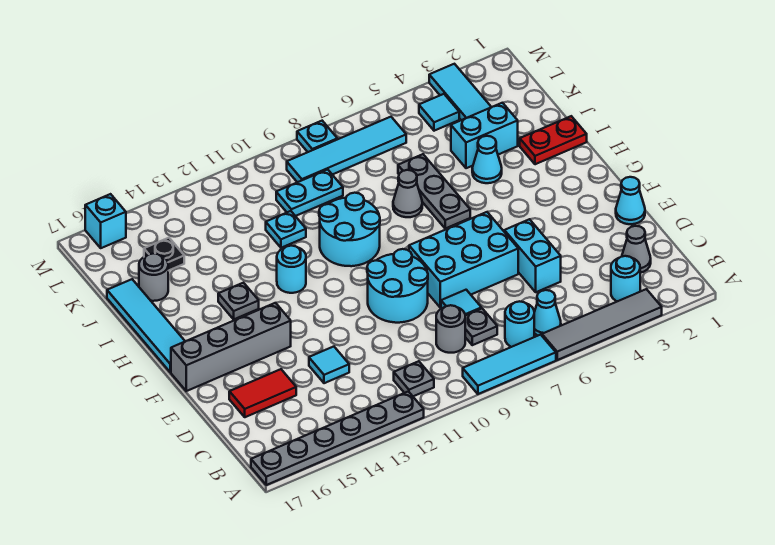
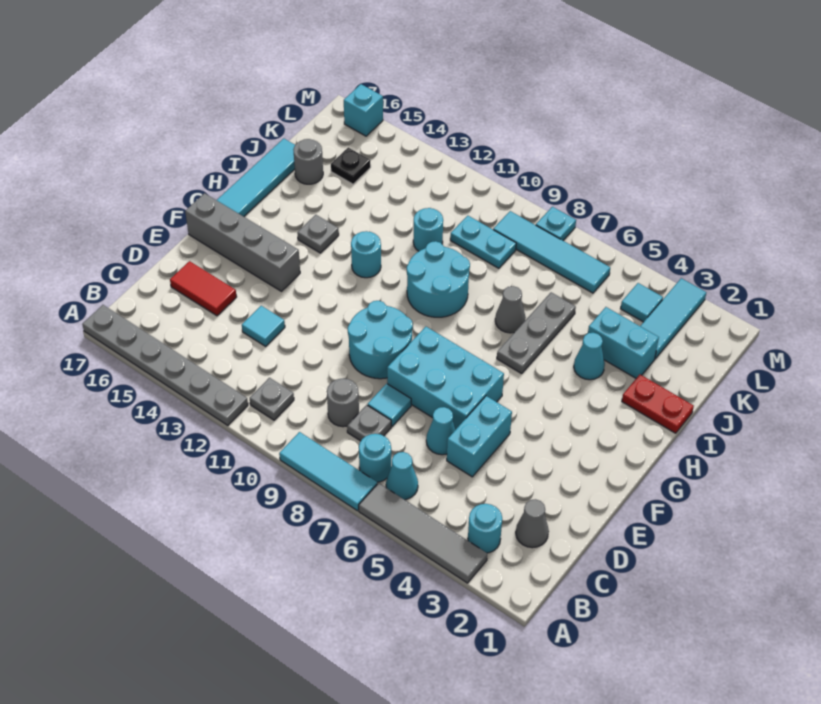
cyan 1x1 cone [616,177,645,224] -> cyan 1x1 cone moved to [426,407,456,455]
cyan 1x1 plate [266,211,306,248] -> cyan 1x1 round brick [413,208,443,251]

